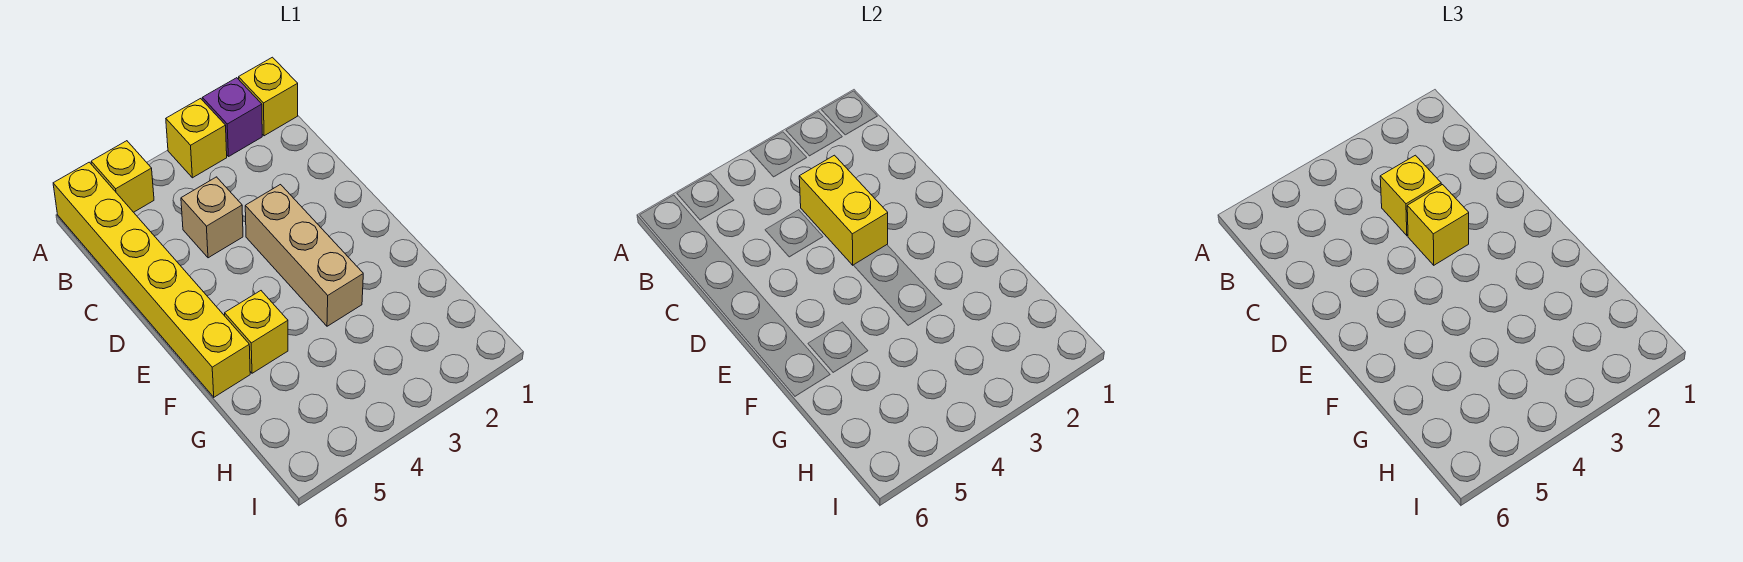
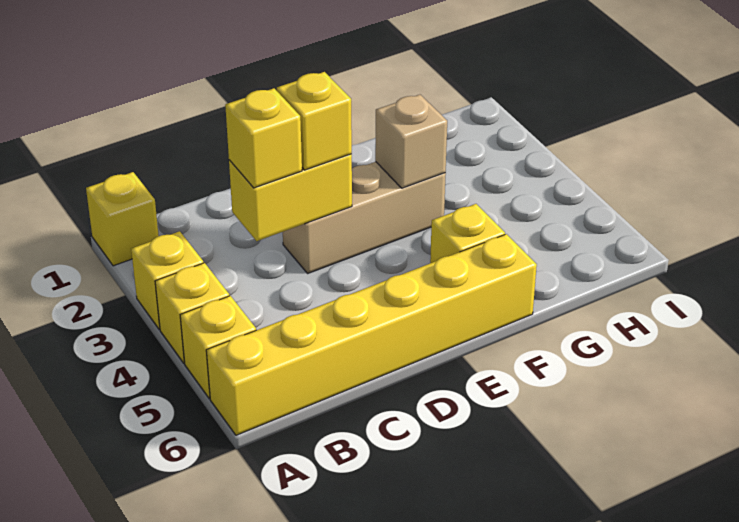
purple 1x1 brick [202,78,262,157] -> none
none -> yellow 1x1 brick [155,263,229,363]
tan 1x1 brick [181,177,243,258] -> tan 1x1 brick moved to [375,95,447,188]

